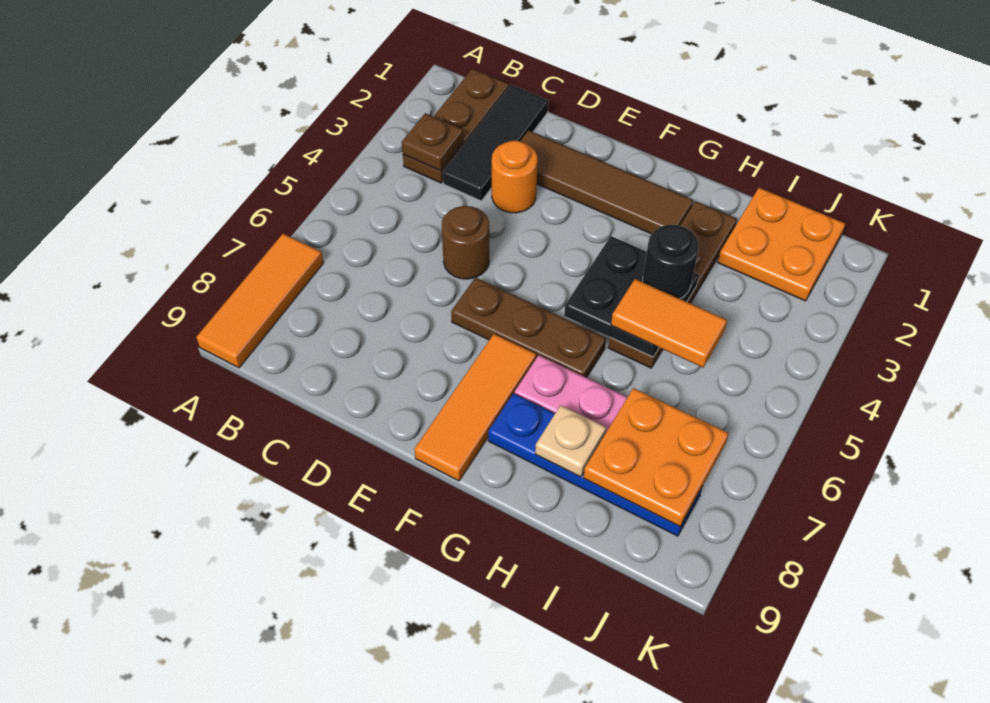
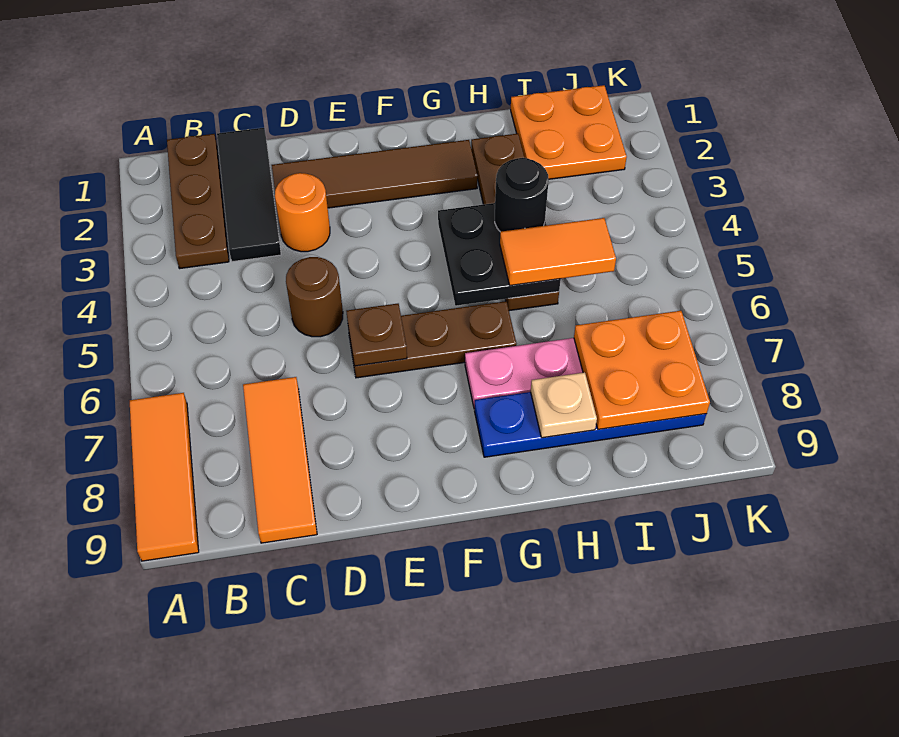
brown 1x1 plate [402,113,463,171] -> brown 1x1 plate moved to [346,304,407,366]
orange 1x3 tile [414,334,536,481] -> orange 1x3 tile moved to [243,377,317,543]

